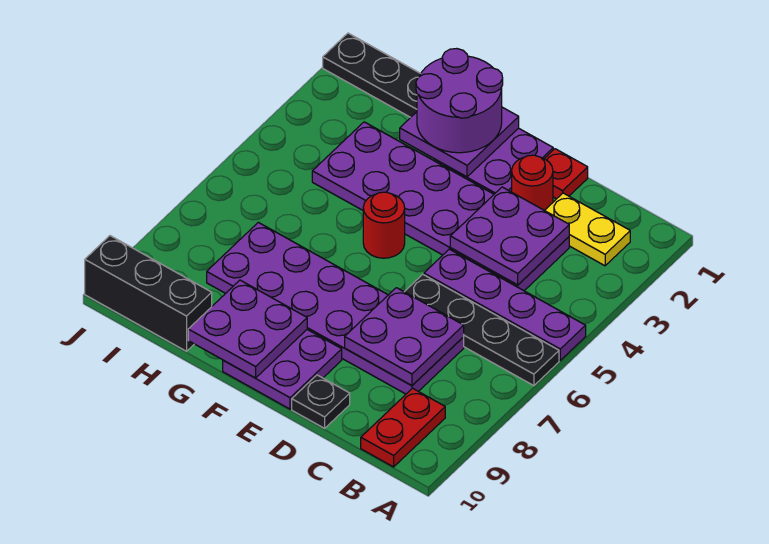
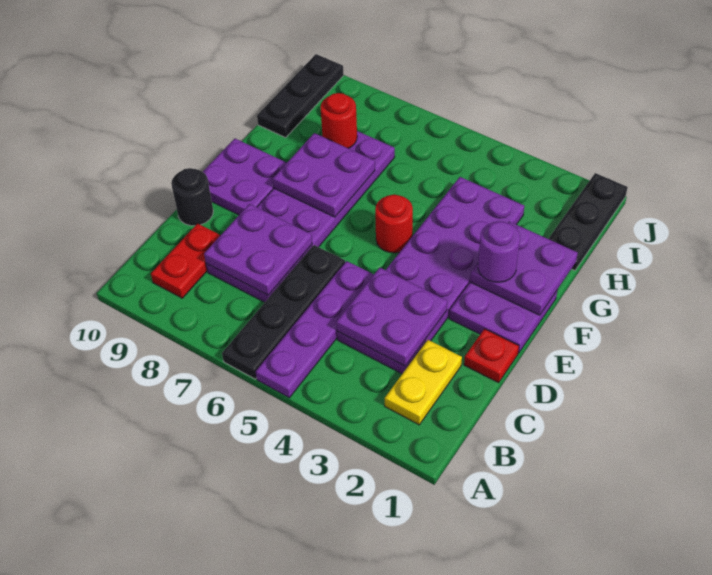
red 1x2 plate [361,388,445,467] -> red 1x2 plate turned to [151,224,220,298]
red 1x1 round brick [512,155,553,210] -> red 1x1 round brick moved to [321,93,357,148]
black 1x1 plate [292,375,350,428] -> black 1x1 round brick [171,168,213,226]
purple 2x2 round brick [416,49,503,153] -> purple 1x1 round brick [478,221,520,282]
purple 2x2 plate [188,280,307,378] -> purple 2x2 plate moved to [273,133,375,217]
black 1x3 brick [85,236,212,351] -> black 1x3 plate [257,54,344,137]

